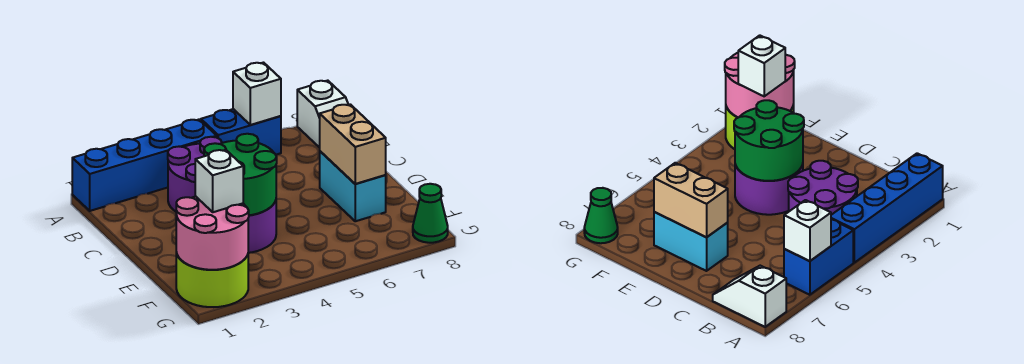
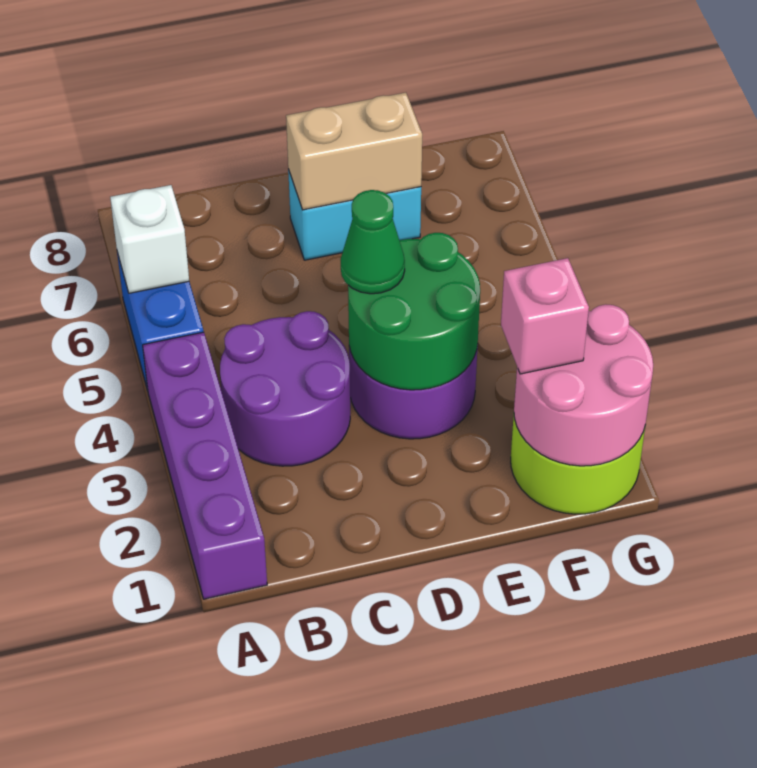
blue 1x4 brick [72,119,217,211] -> purple 1x4 brick [143,332,267,599]
white 1x2 slope [297,81,348,148] -> none
white 1x1 brick [195,150,243,212] -> pink 1x1 brick [501,258,589,374]
green 1x1 cone [413,184,448,243] -> green 1x1 cone moved to [341,190,405,294]

